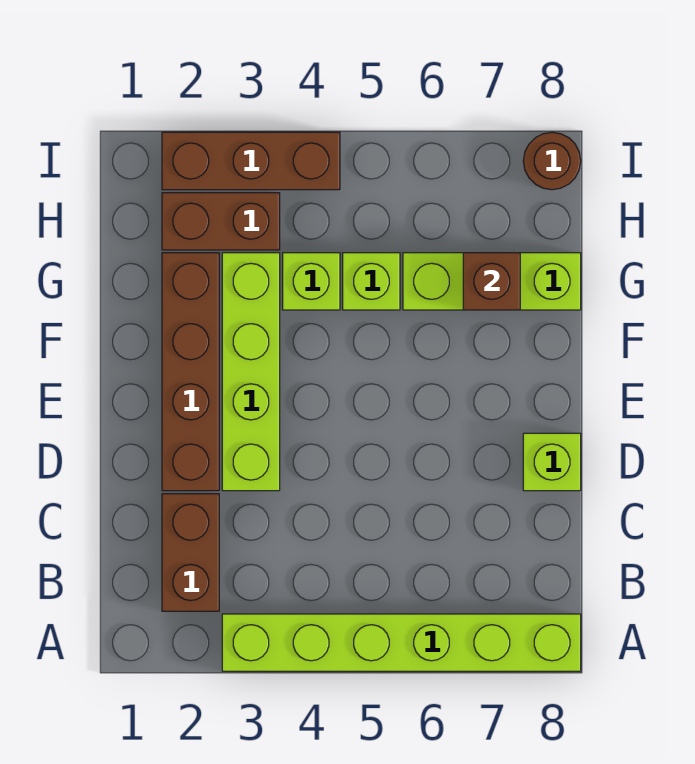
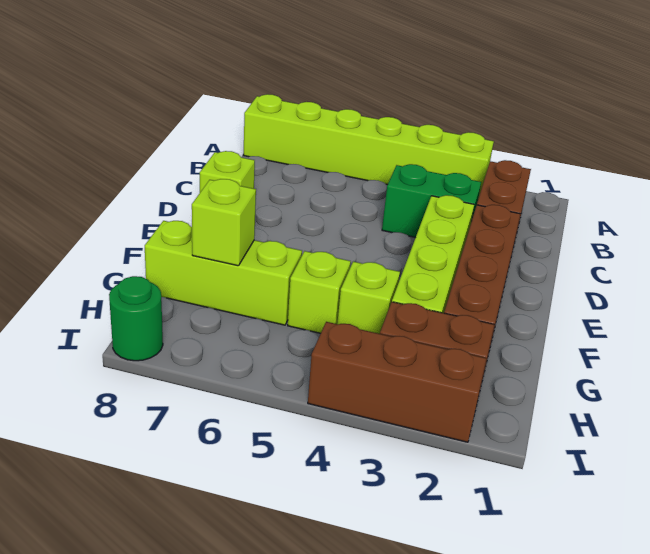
none -> green 1x2 brick [382,164,481,238]
brown 1x1 brick [463,253,520,310] -> lime 1x1 brick [192,179,256,266]
brown 1x1 round brick [523,132,581,190] -> green 1x1 round brick [109,276,163,361]

